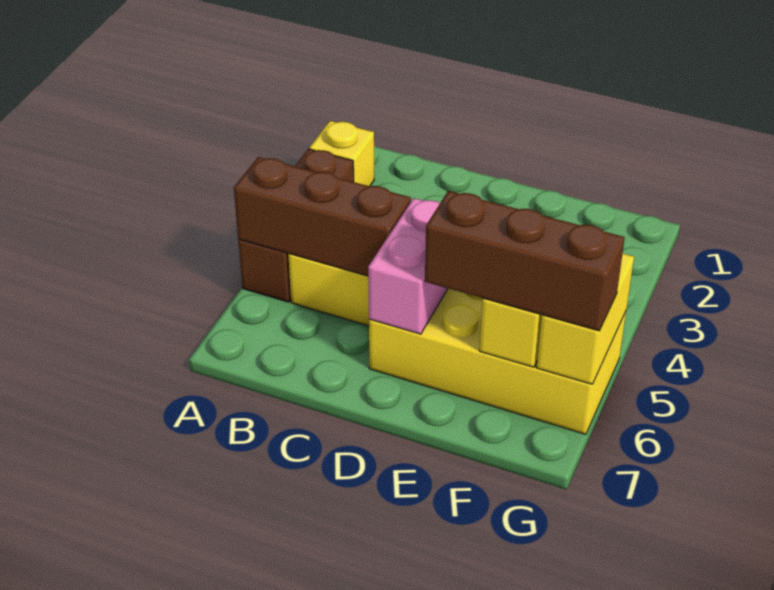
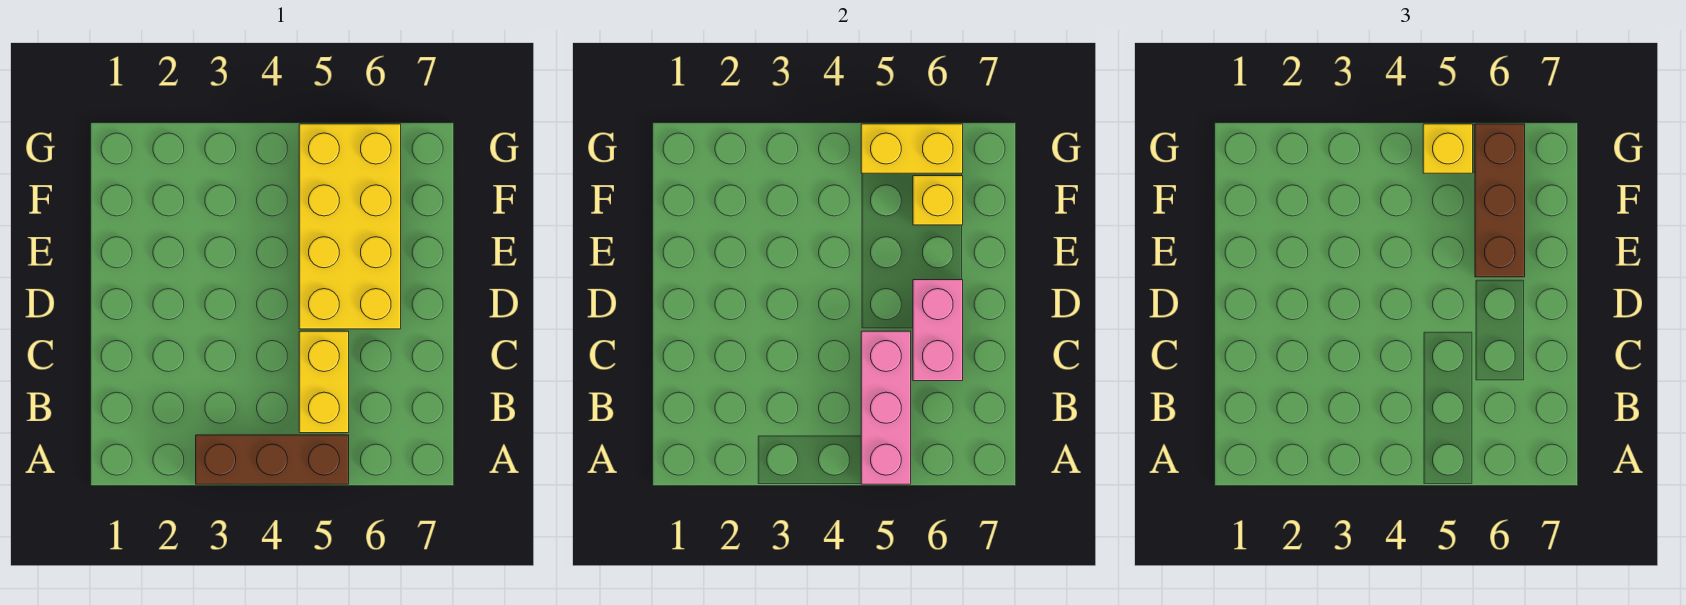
yellow 1x1 brick [309,121,374,186] -> yellow 1x1 brick moved to [1423,124,1473,173]
brown 1x3 brick [234,157,411,276] -> pink 1x3 brick [861,331,911,484]
pink 1x2 brick [368,198,448,334] -> pink 1x2 brick turned to [913,280,963,381]

